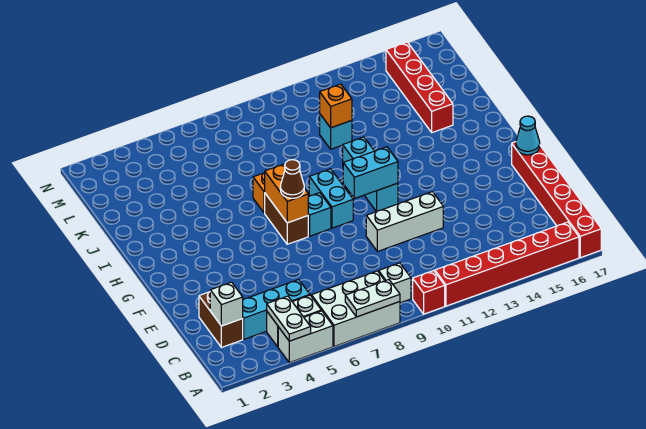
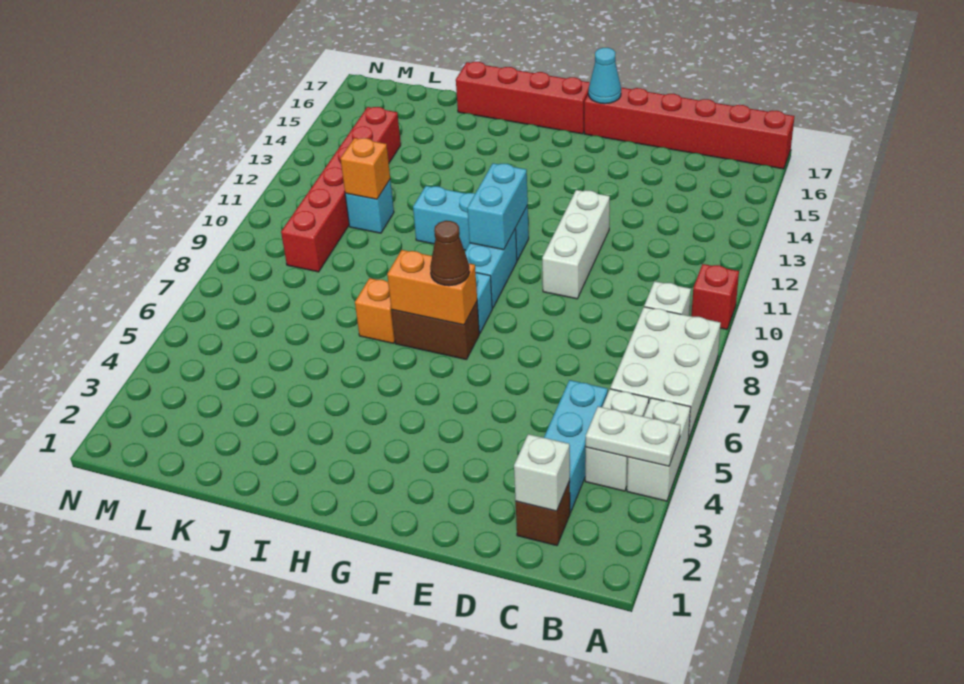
white 1x2 plate [345,280,400,317] -> none
red 1x6 brick [435,222,579,306] -> red 1x6 brick moved to [281,107,401,272]
brown 1x2 brick [199,292,243,347] -> brown 1x1 brick [516,481,570,546]
cyan 1x2 brick [309,169,353,228] -> cyan 1x2 brick turned to [465,228,517,308]
red 1x4 brick [386,42,453,133] -> red 1x4 brick moved to [456,62,590,134]

